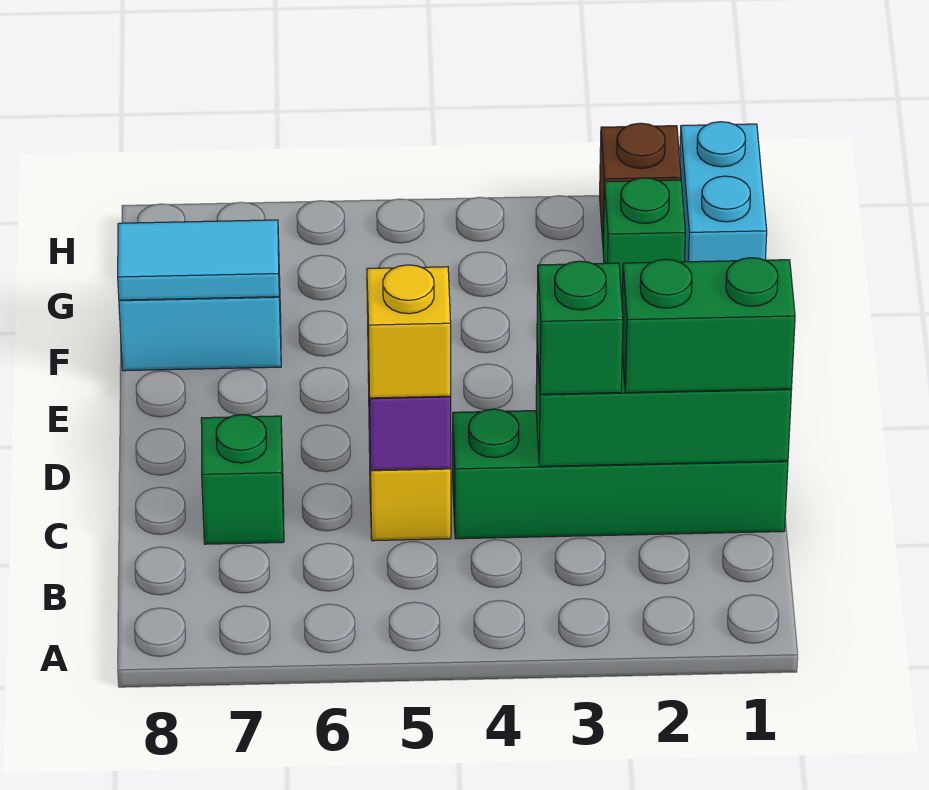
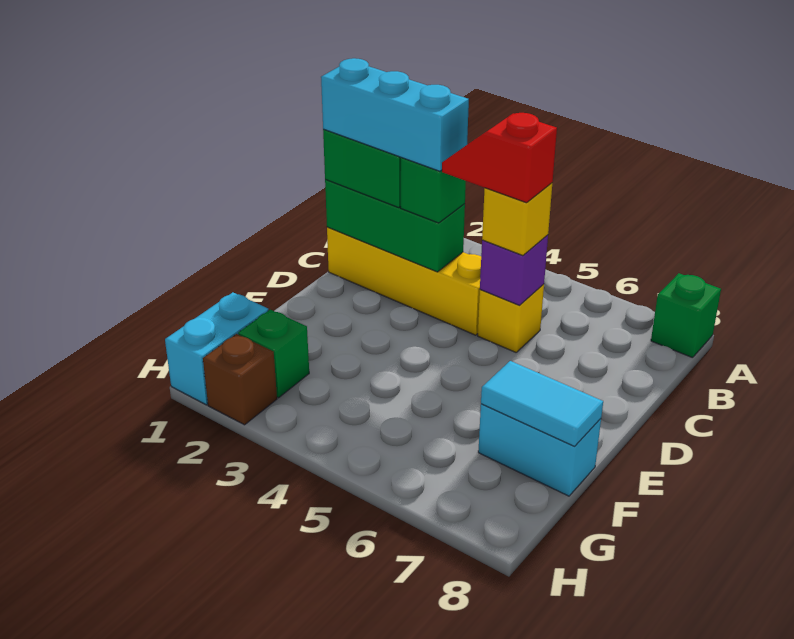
green 1x4 brick [453,409,788,539] -> yellow 1x4 brick [327,227,481,335]
none -> cyan 1x3 brick [321,58,469,171]
none -> red 1x2 slope [442,113,557,203]
green 1x1 brick [201,415,284,544] -> green 1x1 brick moved to [651,273,721,358]

